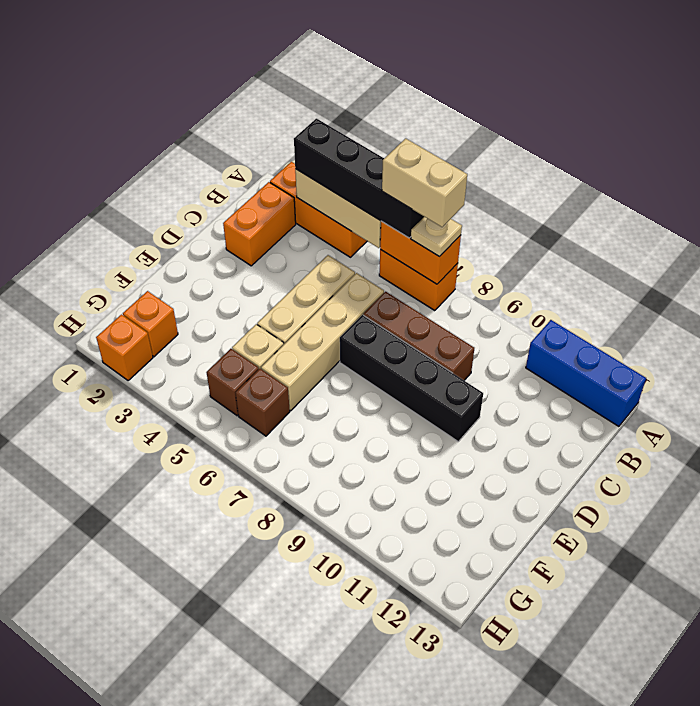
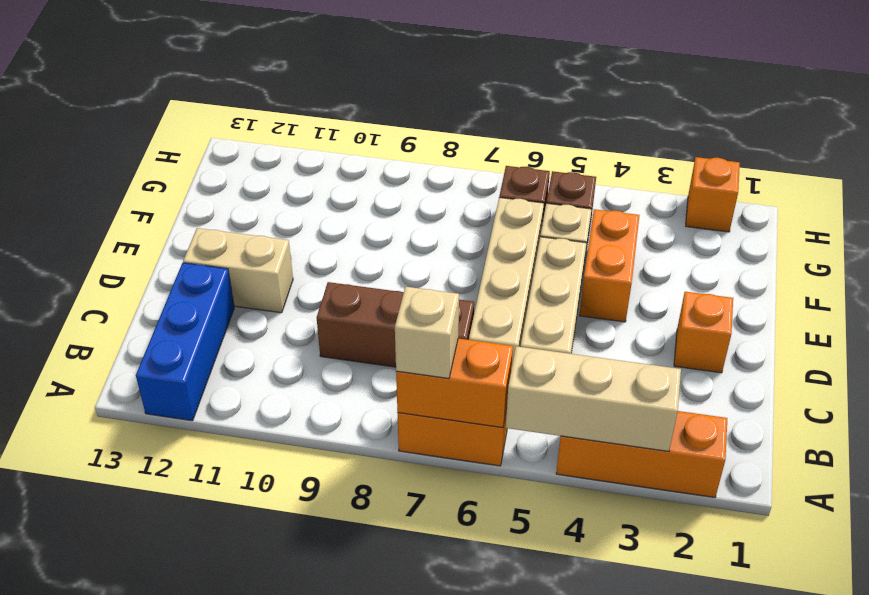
black 1x4 brick [294,119,424,238] -> none
tan 1x2 brick [382,139,467,227] -> tan 1x2 brick moved to [183,228,293,313]
tan 1x1 plate [411,217,462,257] -> tan 1x1 brick [395,287,459,378]
blue 1x3 brick [526,320,646,426] -> blue 1x3 brick turned to [136,263,234,421]
orange 1x2 brick [223,182,296,266] -> orange 1x2 brick moved to [579,209,639,322]
black 1x4 brick [340,315,483,441] -> none
orange 1x1 brick [123,291,178,357] -> orange 1x1 brick moved to [674,292,733,373]

